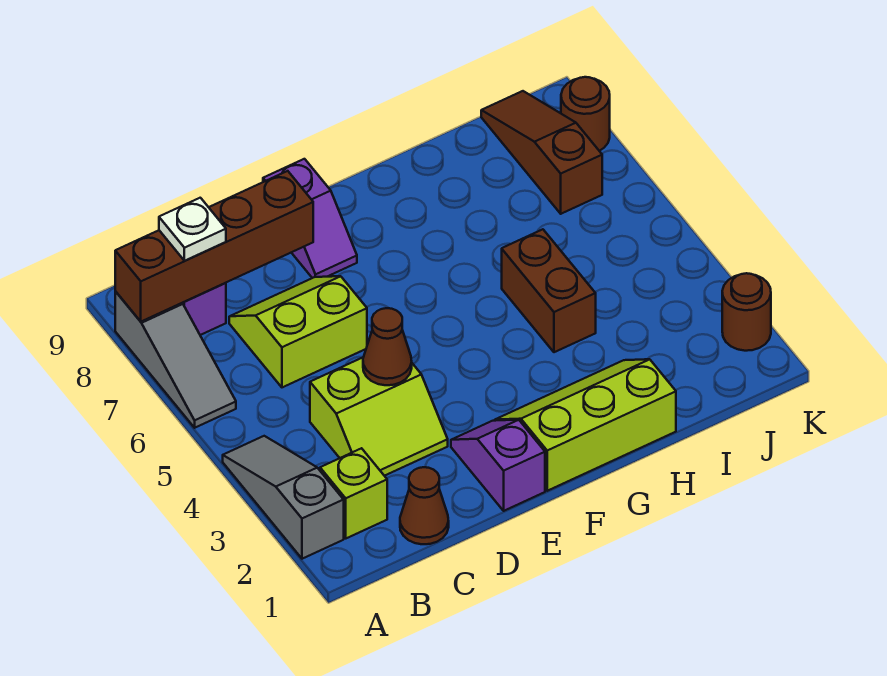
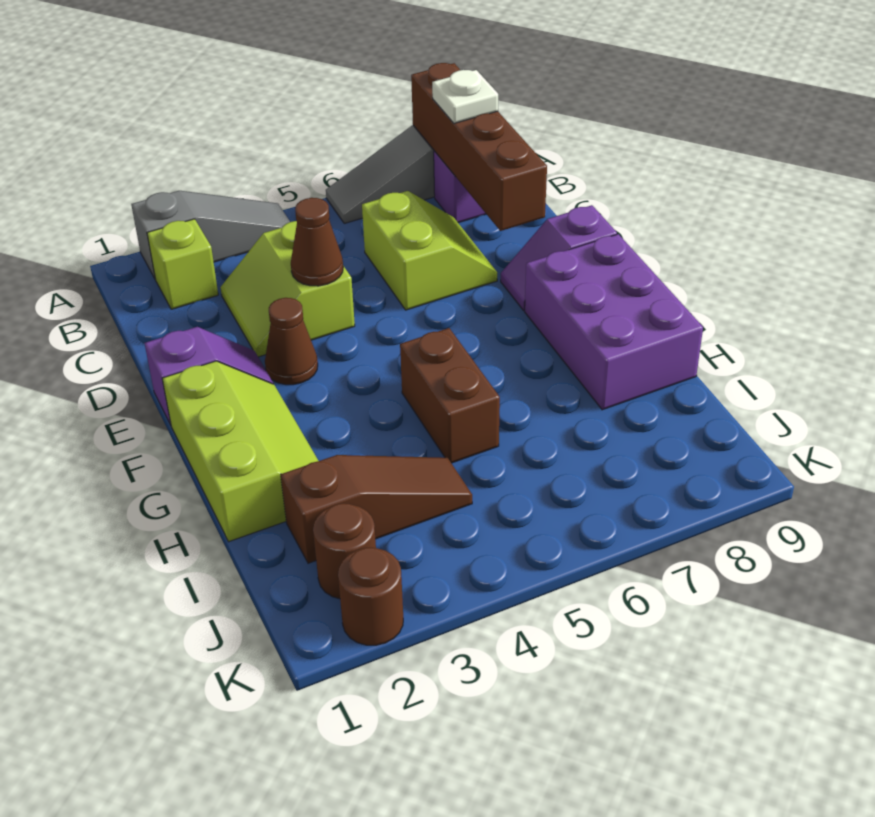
brown 1x1 cone [400,467,449,544] -> brown 1x1 cone moved to [265,298,318,385]
none -> purple 2x3 brick [525,234,703,410]
brown 1x2 brick [502,229,596,352] -> brown 1x2 brick turned to [400,328,500,463]
brown 1x3 slope [481,91,602,214] -> brown 1x3 slope moved to [281,455,472,563]
brown 1x1 round brick [561,77,610,151] -> brown 1x1 round brick moved to [313,503,376,599]

